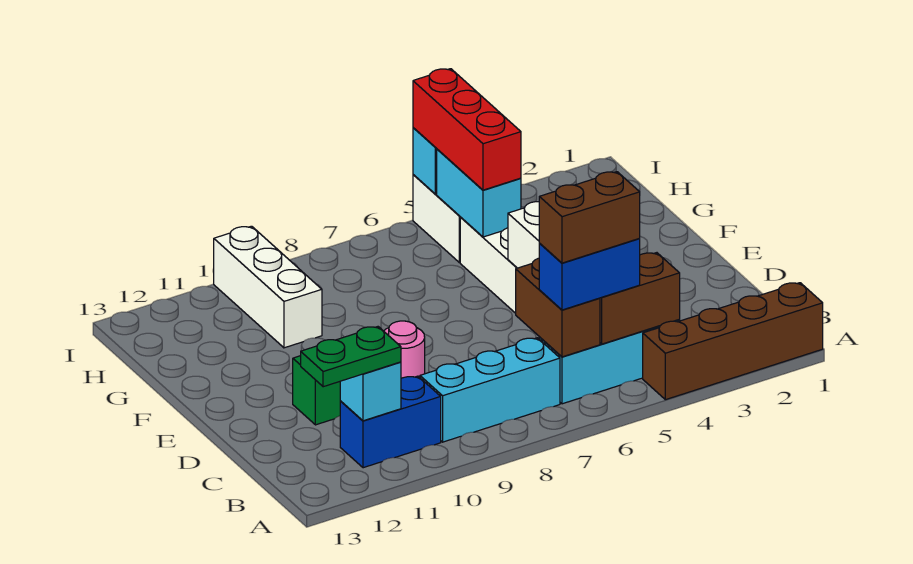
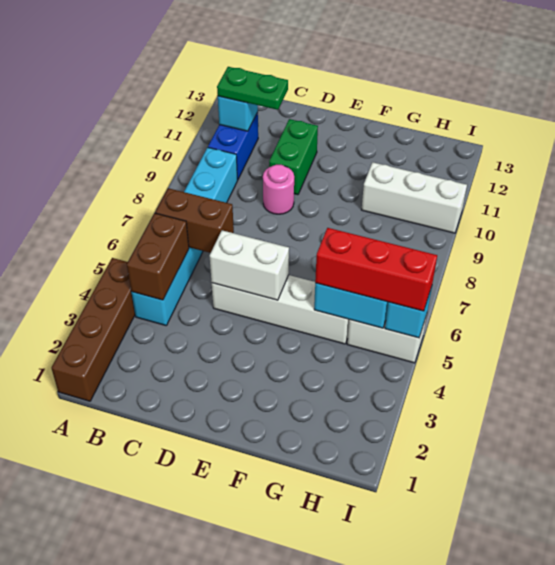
blue 1x2 brick [539,239,640,310] -> none
brown 1x2 brick [539,172,640,263] -> none
green 1x2 plate [301,327,401,387] -> green 1x2 plate turned to [217,67,288,110]

